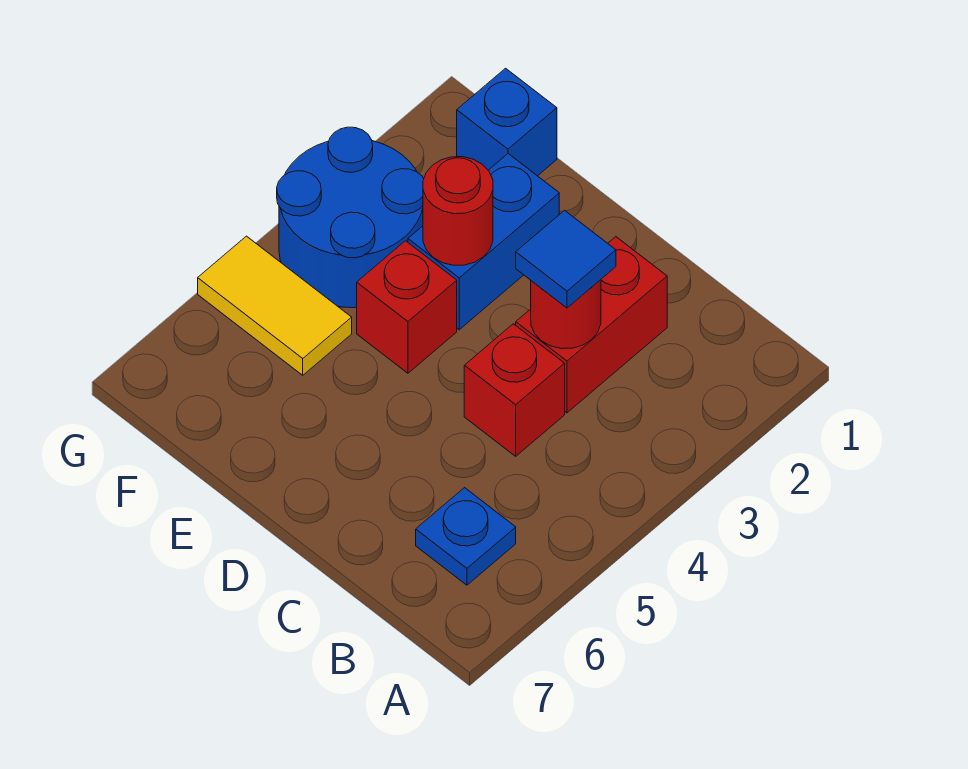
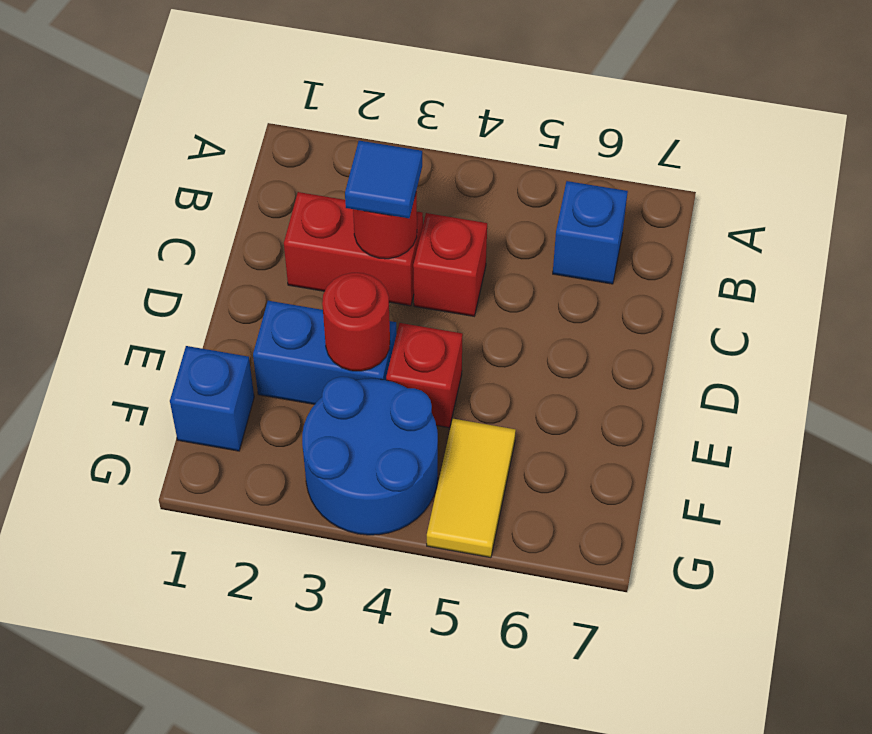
blue 1x1 plate [416,488,516,585] -> blue 1x1 brick [553,181,628,284]

